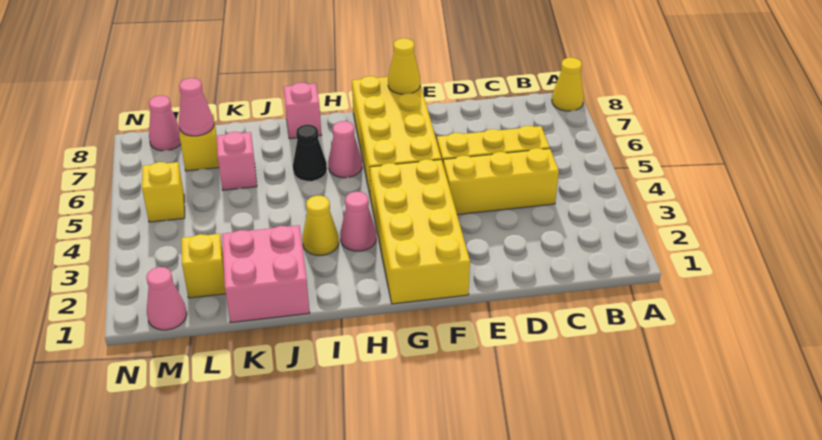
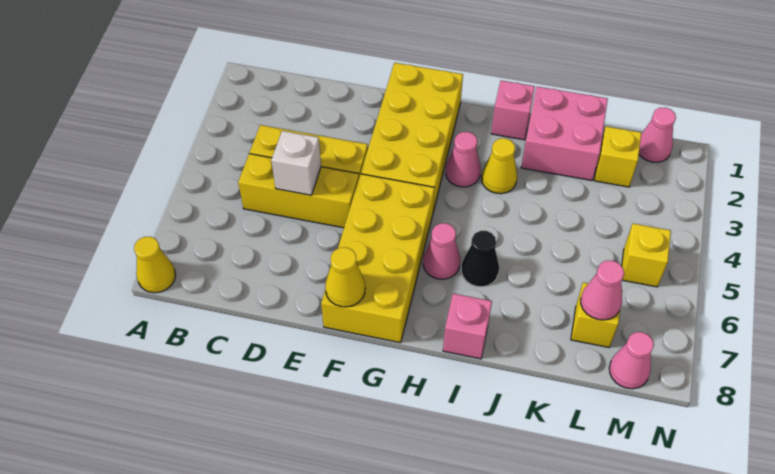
none -> white 1x1 brick [271,131,321,195]
pink 1x1 brick [216,132,257,190] -> pink 1x1 brick moved to [491,81,535,140]

